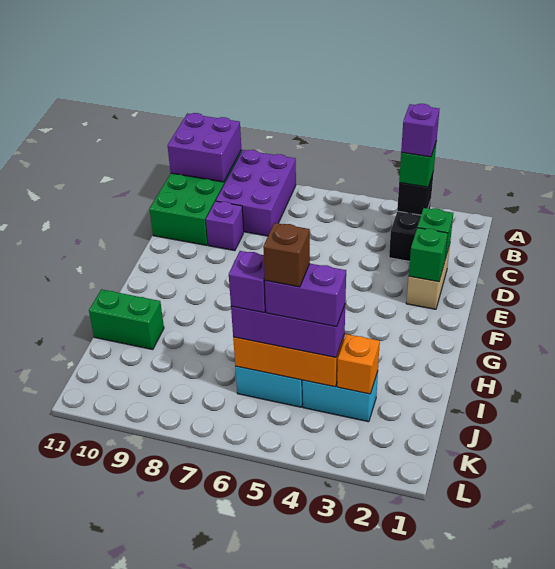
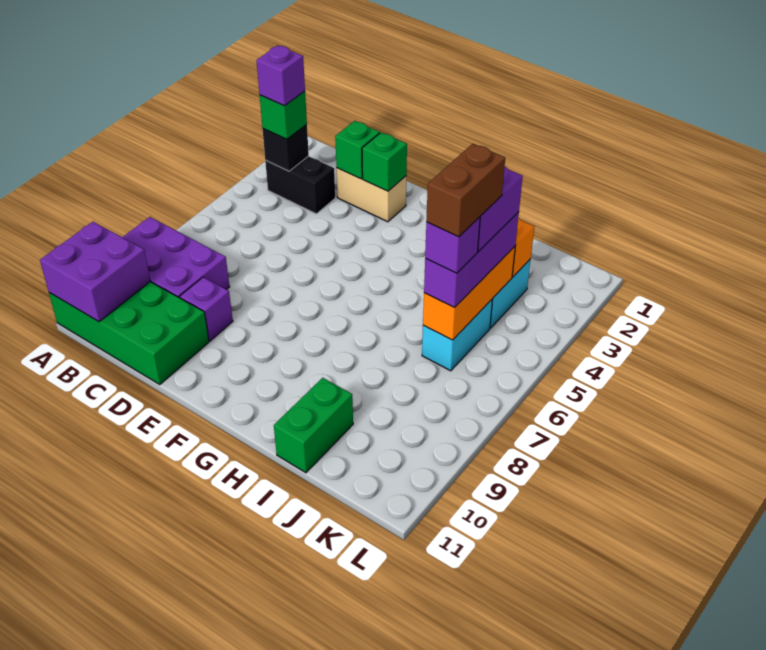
brown 1x1 brick [263,223,310,287] -> brown 1x2 brick [426,144,505,237]

